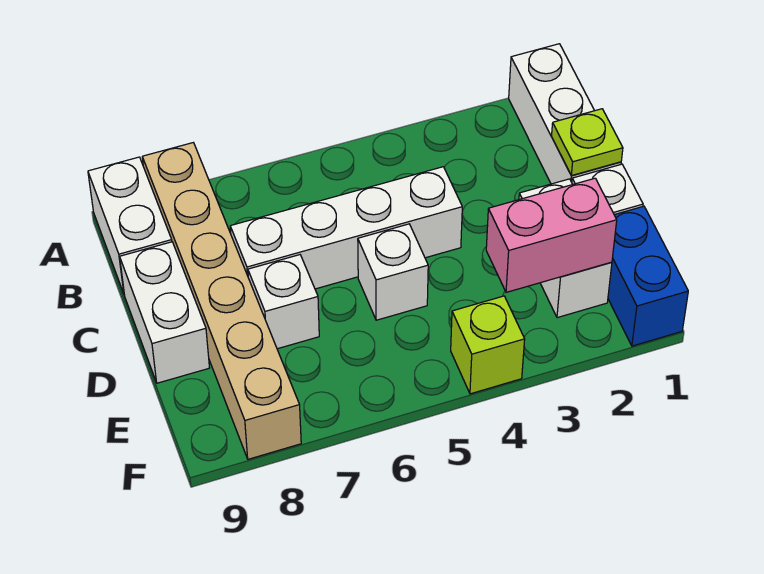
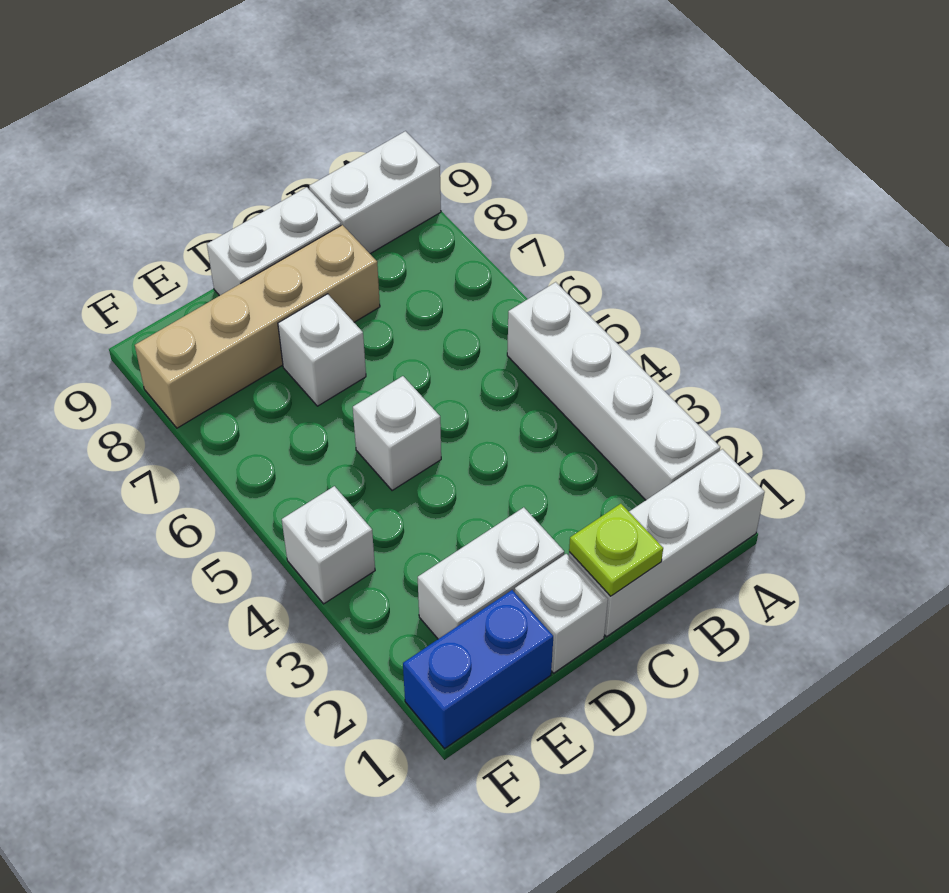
tan 1x6 brick [142,143,301,459] -> tan 1x4 brick [135,225,380,428]
white 1x4 brick [230,167,462,289] -> white 1x4 brick moved to [507,282,720,500]
pink 1x2 brick [486,178,617,292] -> none
lime 1x1 brick [451,296,525,394] -> white 1x1 brick [282,486,375,604]

